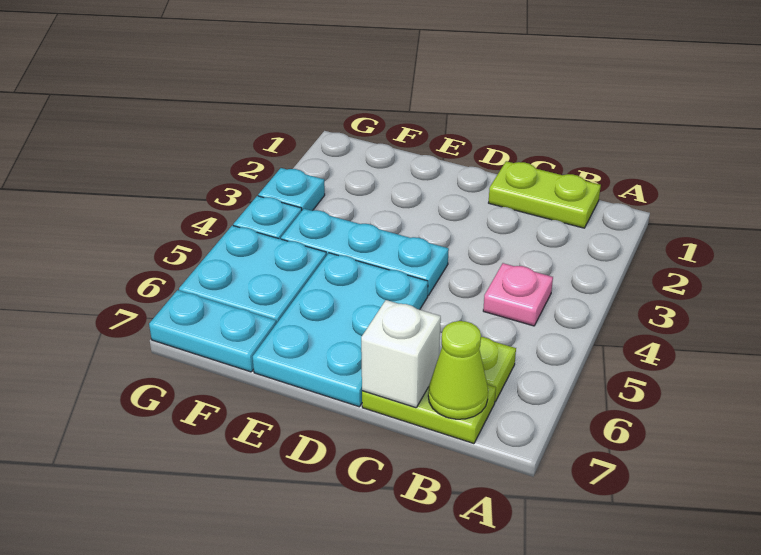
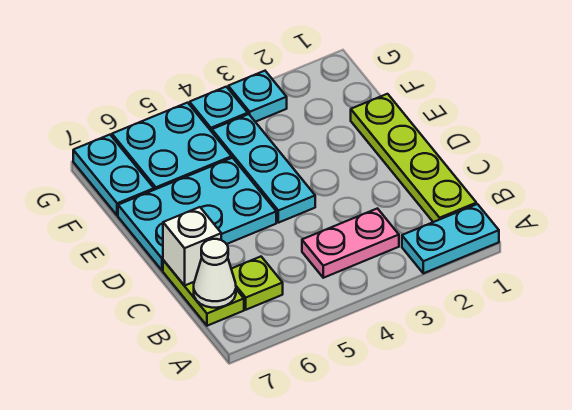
none -> cyan 1x2 plate [402,204,499,273]
lime 1x2 plate [489,161,601,228] -> lime 1x4 plate [351,94,476,222]
pink 1x1 plate [483,263,553,326] -> pink 1x2 plate [302,208,399,278]
lime 1x1 cone [428,321,488,419] -> white 1x1 cone [194,239,236,308]

